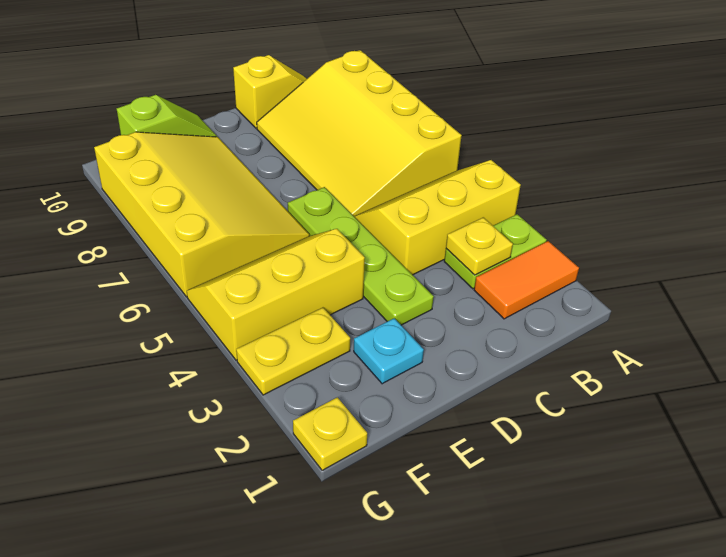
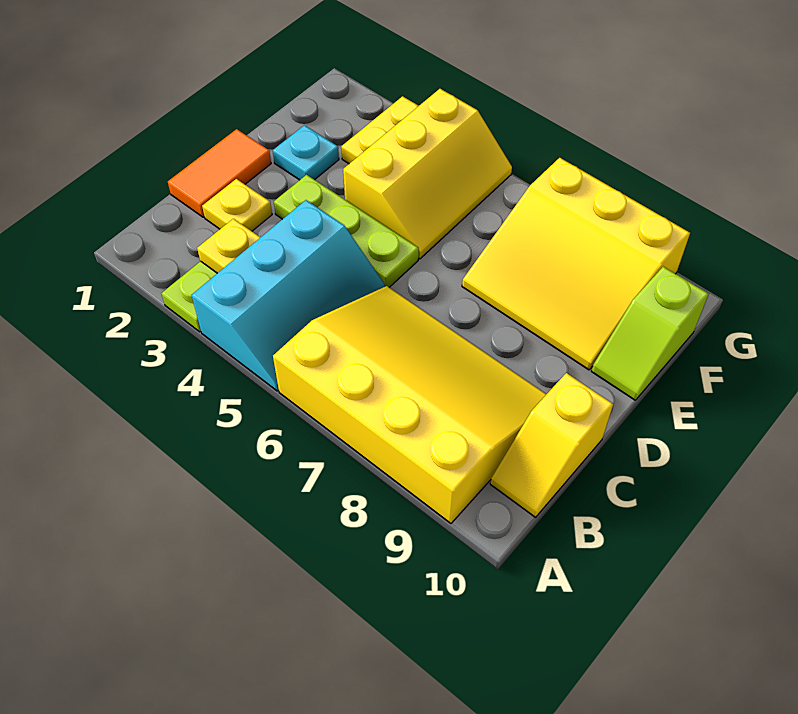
orange 1x2 tile [474,241,579,319] -> orange 1x2 tile moved to [168,129,271,217]
yellow 2x3 slope [354,160,521,275] -> cyan 2x3 slope [192,200,385,391]
lime 1x4 plate [288,187,434,325] -> lime 1x3 plate [274,175,419,287]
yellow 3x4 slope [94,132,310,297] -> yellow 3x3 slope [462,158,690,370]
yellow 1x1 plate [293,397,367,470] -> yellow 1x1 plate moved to [202,179,272,231]

